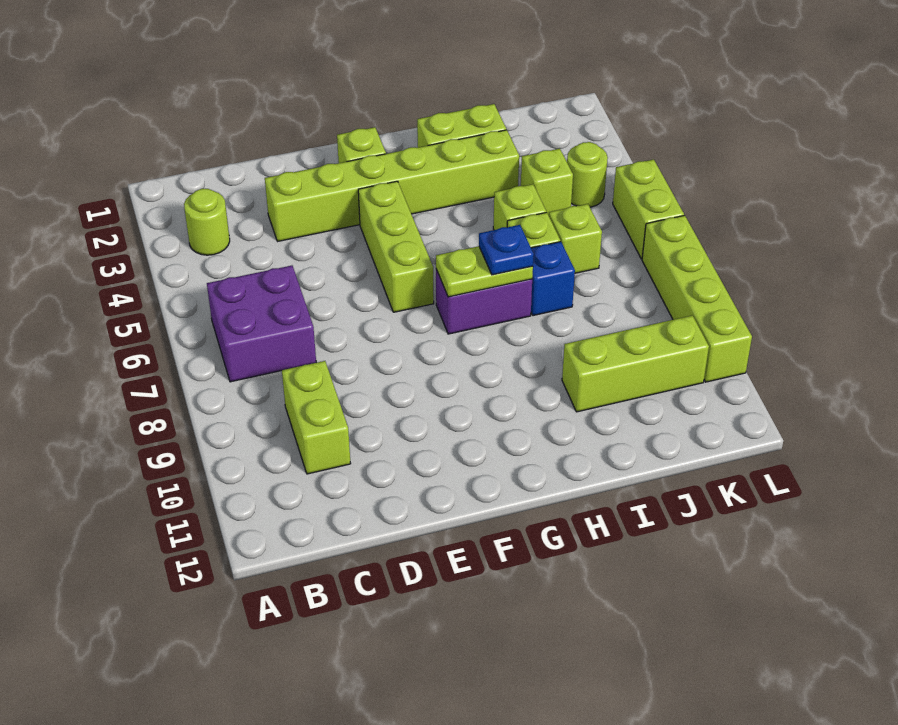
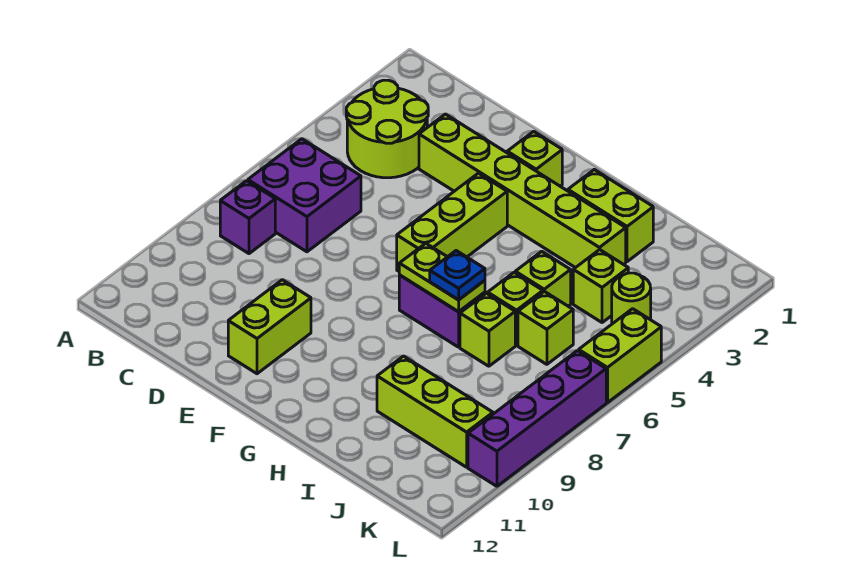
lime 1x1 round brick [184,189,230,255] -> lime 2x2 round brick [346,80,428,178]
none -> purple 1x1 brick [220,181,275,254]
lime 1x2 brick [282,361,351,474] -> lime 1x2 brick moved to [228,280,311,374]
blue 1x1 brick [531,242,575,316] -> lime 1x1 brick [460,293,515,366]
lime 1x4 brick [642,215,752,382] -> purple 1x4 brick [468,351,606,486]

